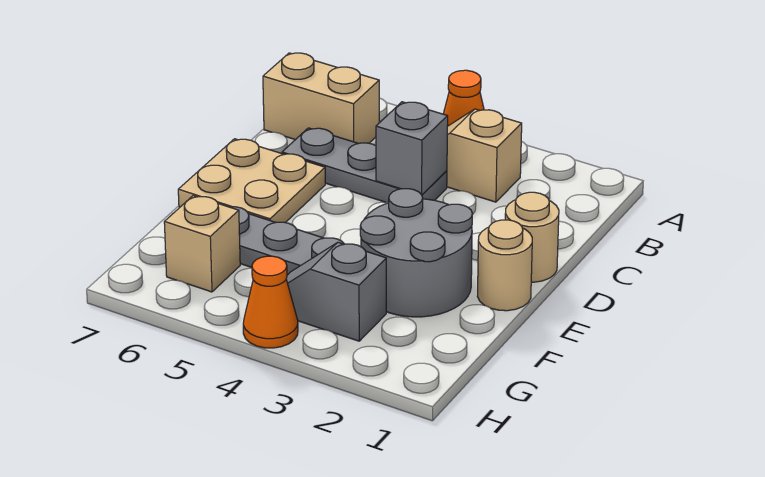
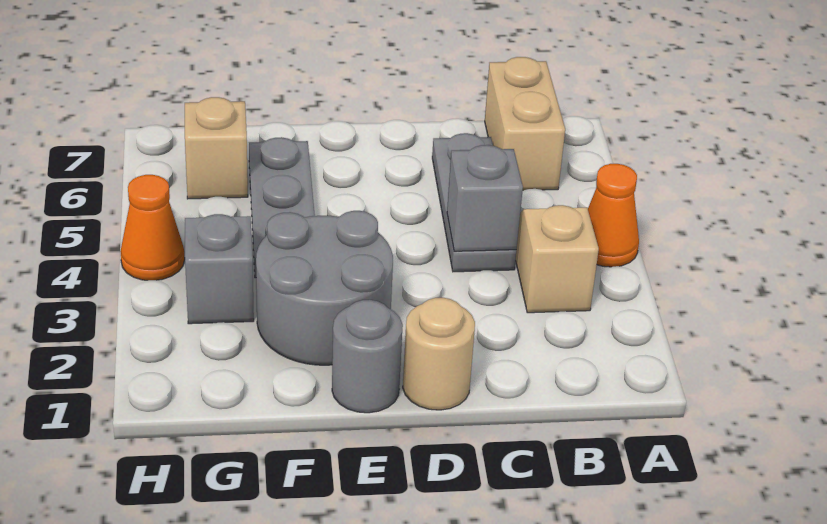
tan 2x2 plate [178,139,325,223] -> none
tan 1x1 round brick [477,220,532,311] -> grey 1x1 round brick [332,300,403,413]

